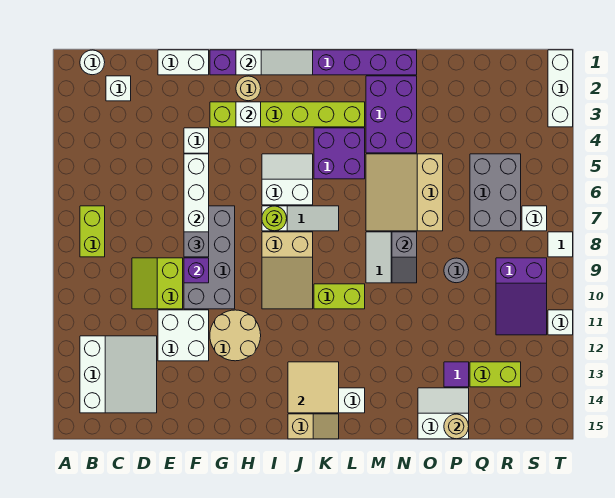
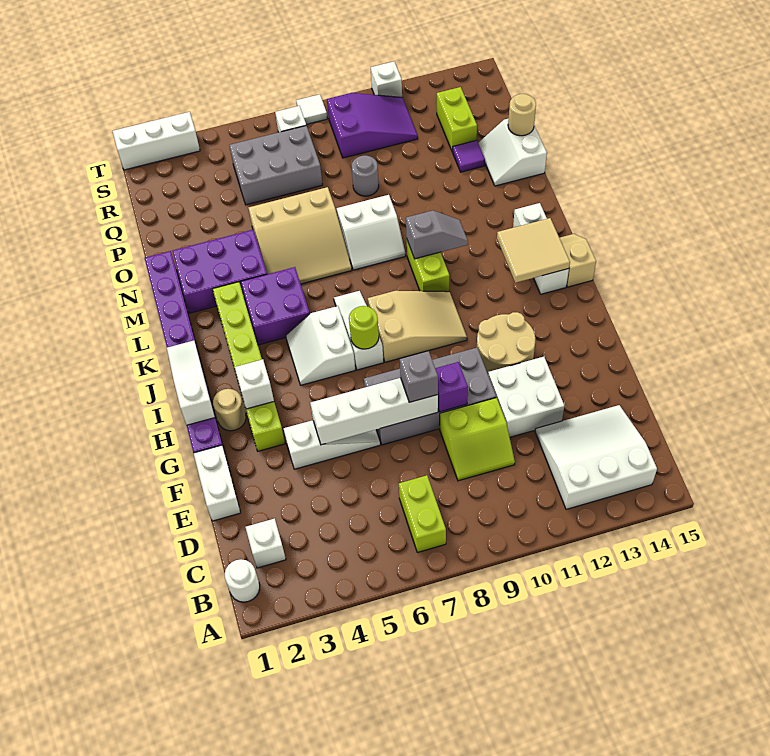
lime 1x2 brick [80,206,105,257] -> lime 1x2 brick turned to [399,475,446,552]
grey 1x2 slope [392,232,417,283] -> grey 1x2 slope moved to [406,211,468,259]

